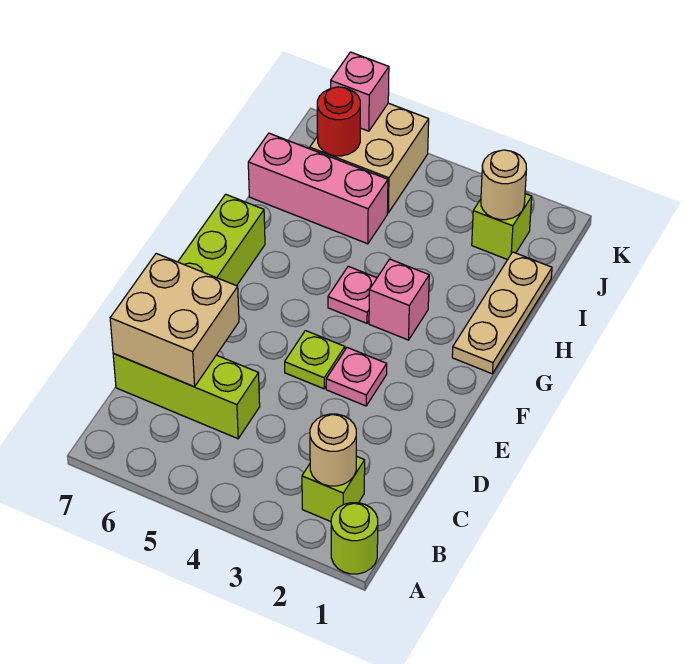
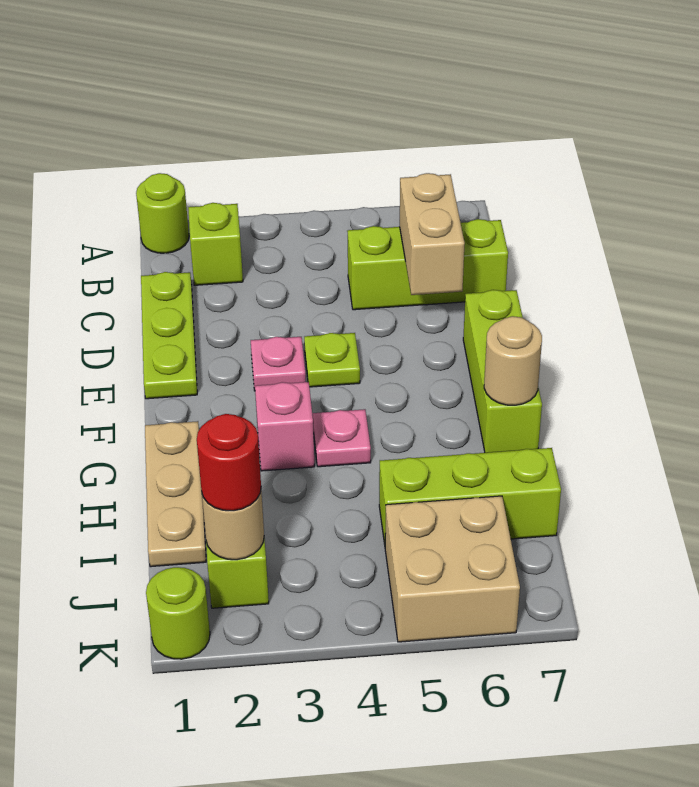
tan 1x1 round brick [310,414,356,486] -> tan 1x1 round brick moved to [484,316,542,405]
none -> lime 1x3 plate [141,272,197,399]
tan 2x2 brick [110,254,239,387] -> tan 1x2 brick [400,173,465,295]
pink 1x3 brick [248,133,388,244] -> lime 1x3 brick [379,448,561,544]
red 1x1 round brick [317,87,360,156] -> red 1x1 round brick moved to [197,414,261,511]
none -> lime 1x1 round brick [146,567,210,659]
pink 1x1 brick [331,52,389,131] -> none

